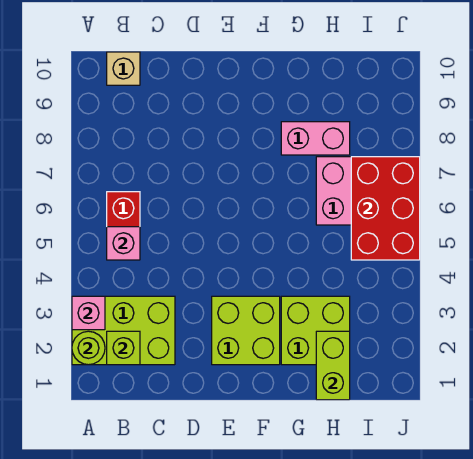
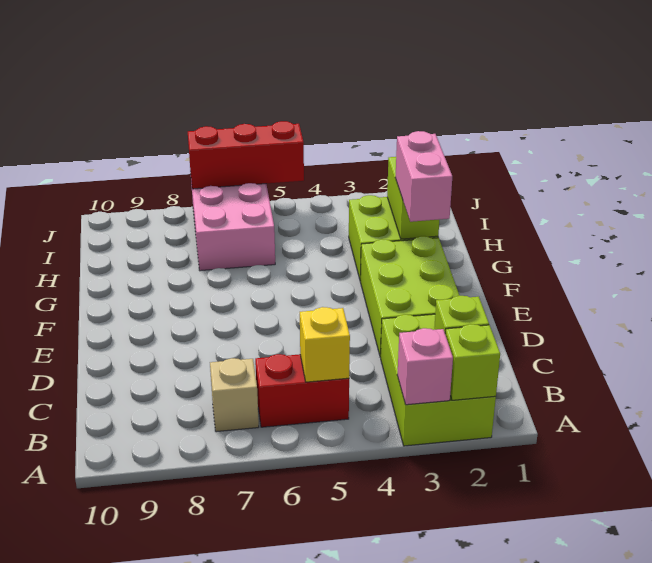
lime 1x1 round brick [72,331,105,365] -> lime 1x1 brick [445,324,500,400]
pink 1x1 brick [107,227,140,260] -> yellow 1x1 brick [300,307,350,382]
tan 1x1 brick [107,52,140,85] -> tan 1x1 brick moved to [210,358,259,432]
lime 2x2 brick [212,296,280,365] -> lime 2x3 brick [360,236,460,357]
pink 1x2 brick [281,122,350,155] -> pink 1x2 brick moved to [395,131,452,222]
lime 1x2 brick [316,331,350,400] -> lime 1x2 brick turned to [387,157,439,239]
red 2x3 brick [351,157,420,260] -> red 1x3 brick [188,121,304,189]

